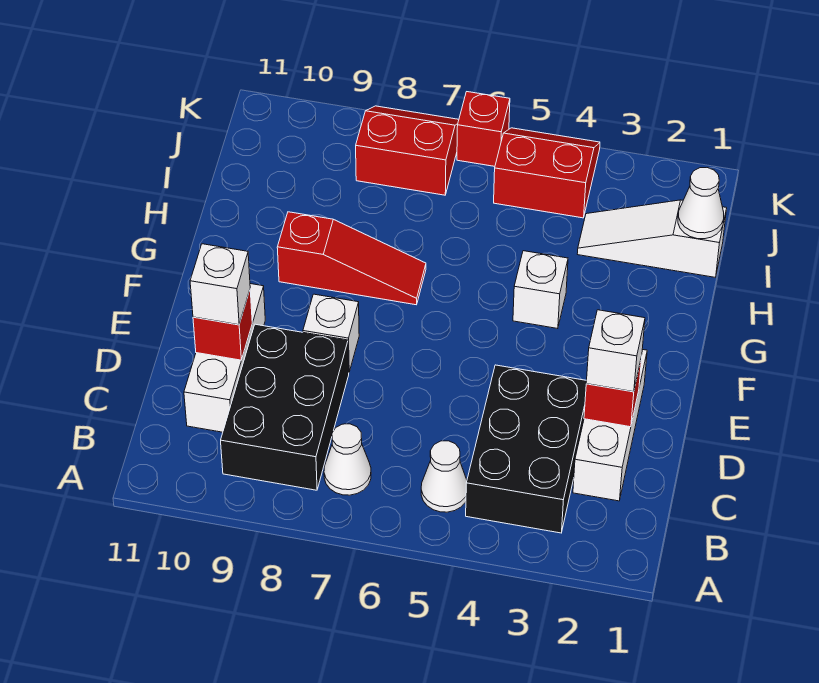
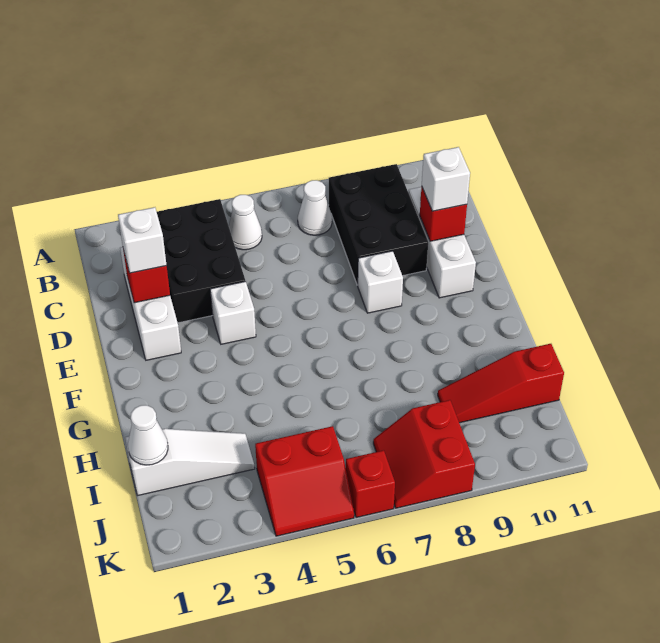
white 1x1 brick [513,251,568,329] -> white 1x1 brick moved to [210,281,256,344]
red 1x3 slope [277,212,426,305] -> red 1x3 slope moved to [438,344,564,423]
red 2x2 slope [356,106,459,195] -> red 2x2 slope turned to [373,400,475,508]

